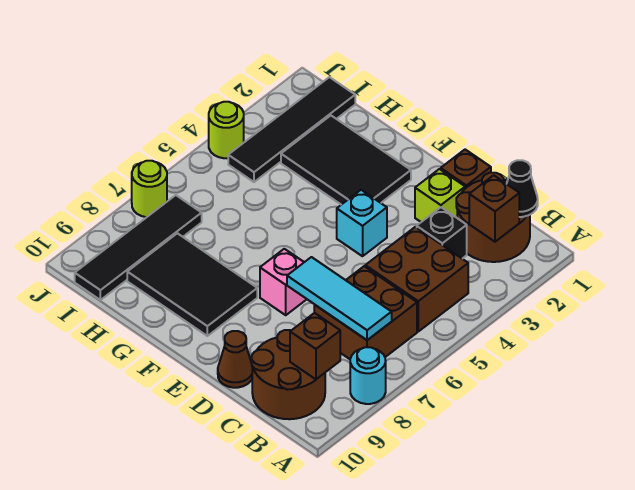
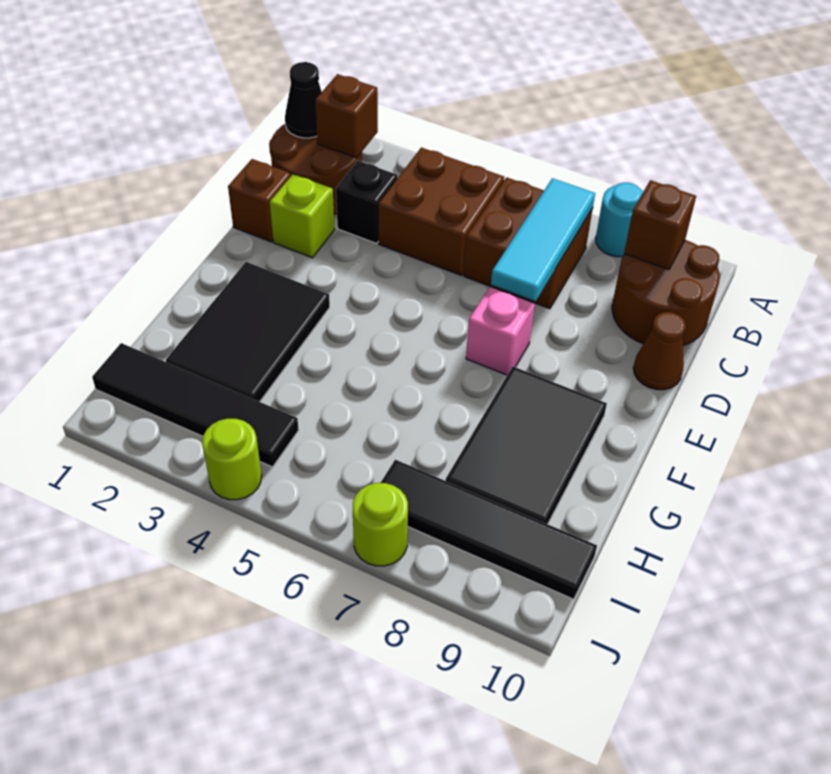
cyan 1x1 brick [337,190,387,256] -> none

